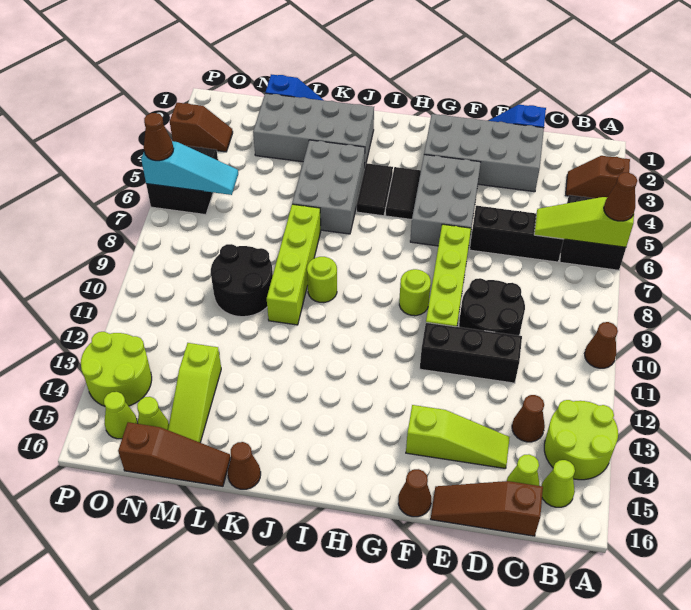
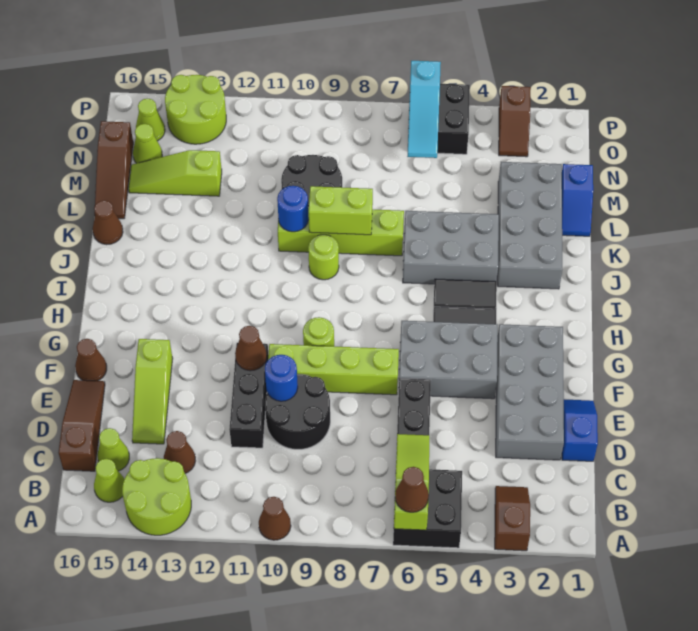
none -> blue 1x1 round brick [265,355,298,401]
none -> lime 1x2 brick [309,186,373,235]
none -> blue 1x1 round brick [277,186,309,232]
brown 1x1 cone [144,113,174,161] -> brown 1x1 cone moved to [235,326,267,371]

